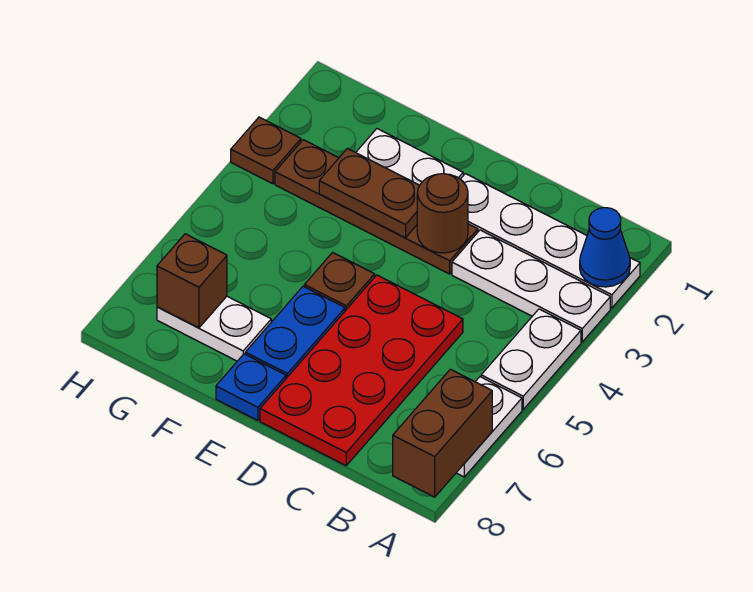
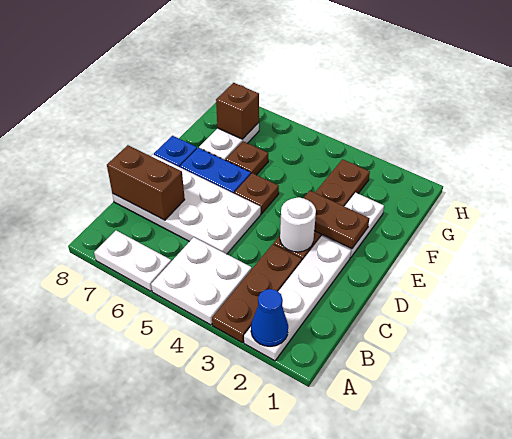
white 1x3 plate [452,230,610,342] -> brown 1x3 plate [212,244,302,343]
white 1x2 plate [481,309,581,409] -> white 2x2 plate [151,237,252,325]
brown 1x2 brick [393,369,492,497] -> brown 1x2 brick moved to [107,145,185,220]
red 2x4 plate [260,275,463,465] -> white 2x4 plate [112,155,261,254]
brown 1x1 round brick [417,174,468,253] -> white 1x1 round brick [280,197,316,252]
brown 1x2 plate [319,149,420,238] -> brown 1x2 plate turned to [304,191,369,249]
brown 1x1 plate [231,117,301,184] -> brown 1x1 plate moved to [226,141,269,175]

